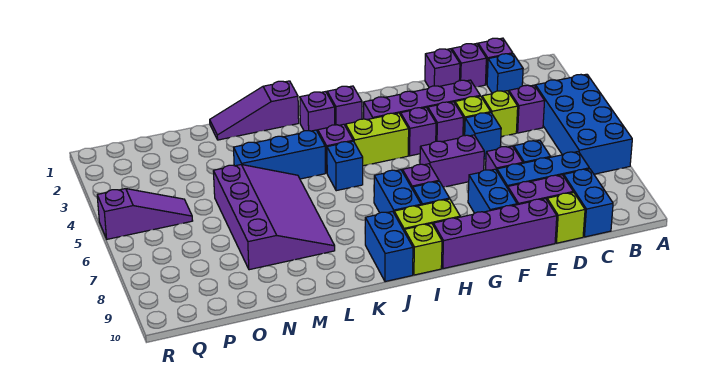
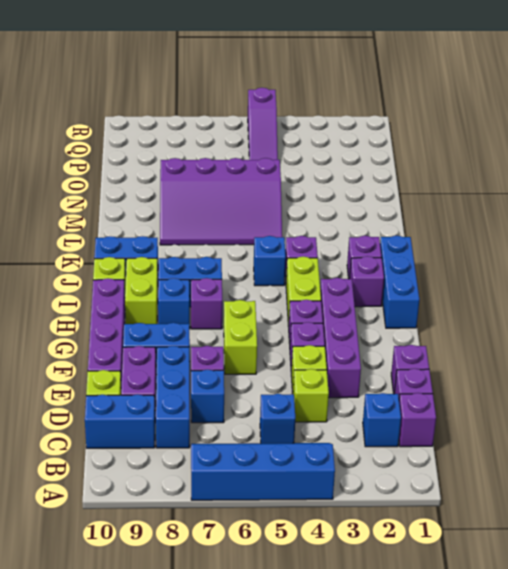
blue 2x4 brick [535,74,632,174] -> blue 2x4 slope [191,443,335,500]
purple 1x1 brick [509,85,545,133] -> none
blue 1x1 brick [465,113,501,159] -> blue 1x1 brick moved to [260,394,295,443]
purple 1x2 brick [420,135,484,187] -> lime 1x2 brick [224,300,257,374]
purple 1x3 slope [210,81,299,140] -> none
blue 1x3 brick [234,130,325,179] -> blue 1x3 brick moved to [380,236,419,328]

